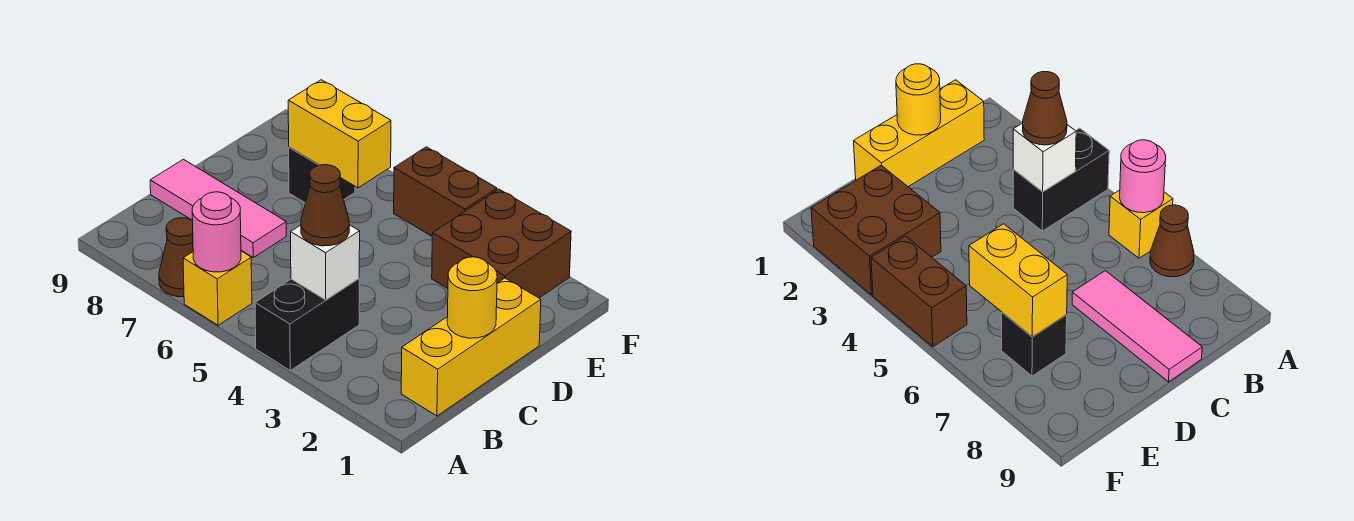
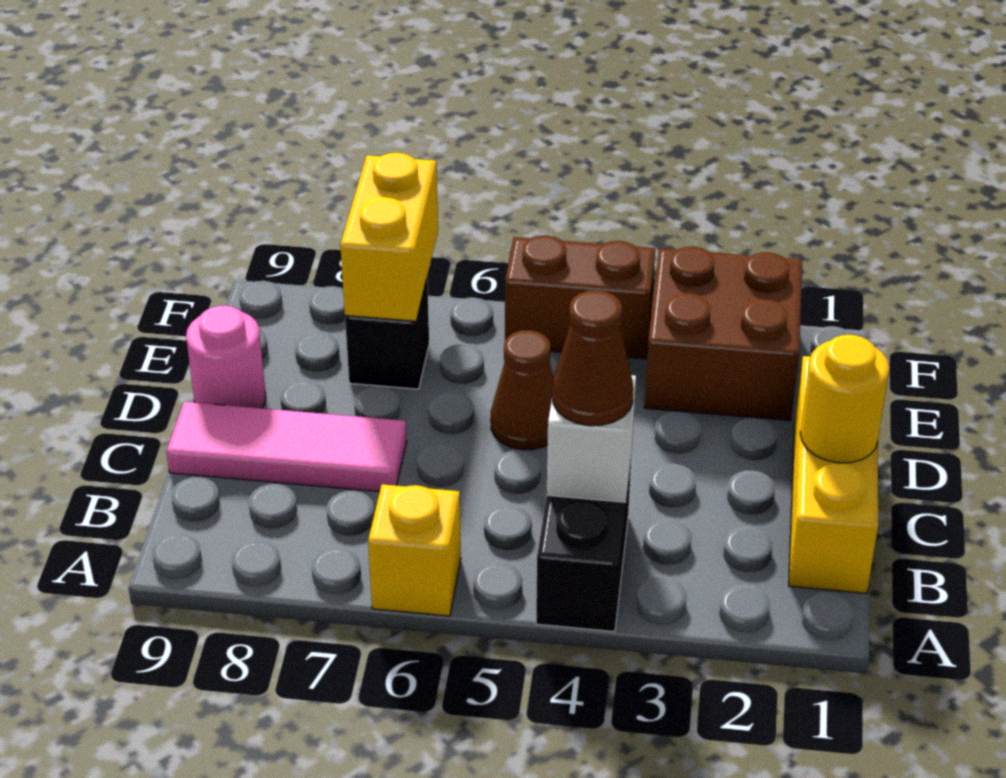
pink 1x1 round brick [192,192,241,272] -> pink 1x1 round brick moved to [186,305,266,408]
brown 1x1 cone [159,218,193,297] -> brown 1x1 cone moved to [491,330,554,450]
yellow 1x2 brick [288,80,391,188] -> yellow 1x2 brick turned to [340,153,438,321]

